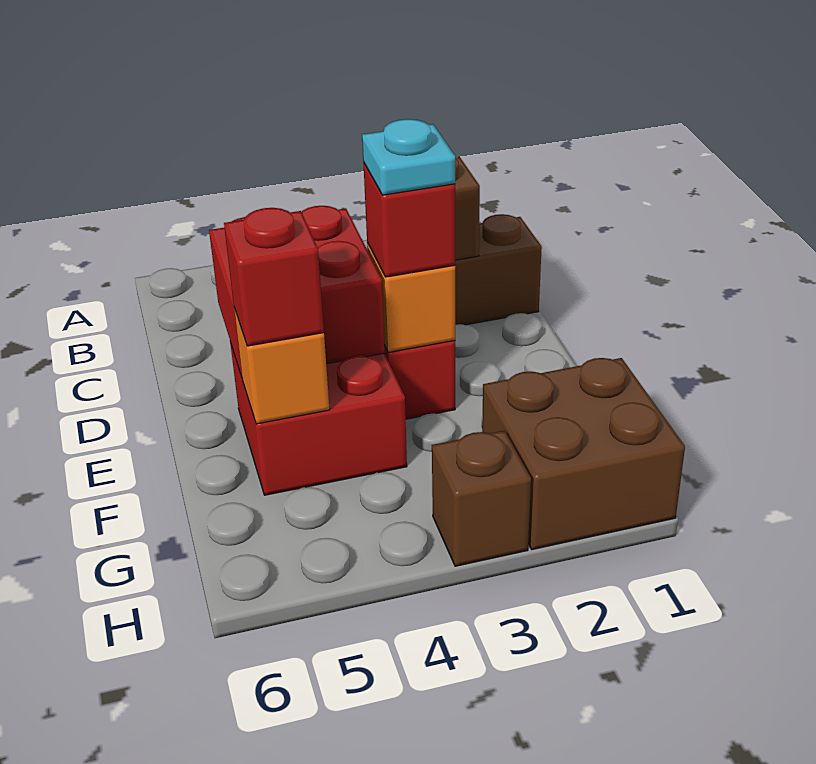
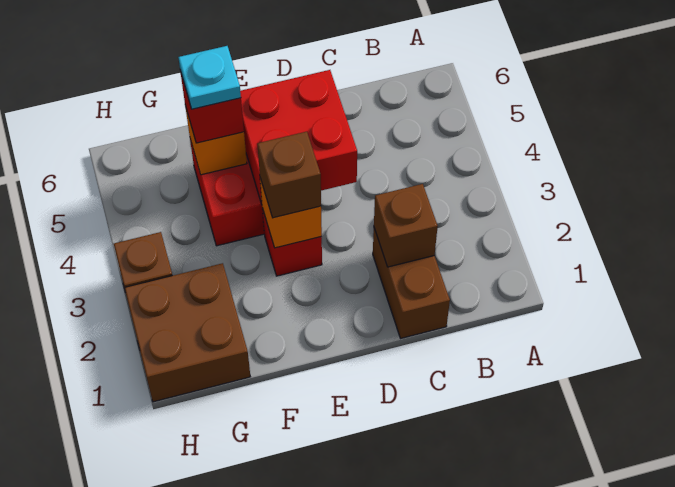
red 1x1 brick [363,163,455,277] -> brown 1x1 brick [257,132,321,218]
cyan 1x1 plate [362,119,455,195] -> cyan 1x1 plate moved to [178,46,241,109]

